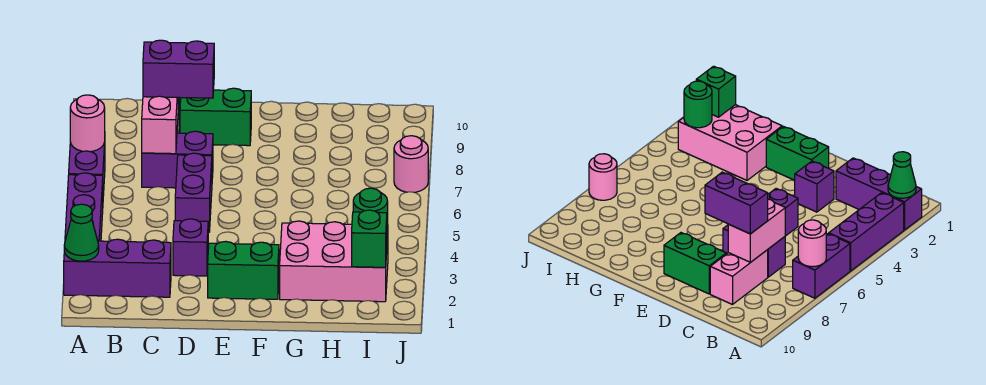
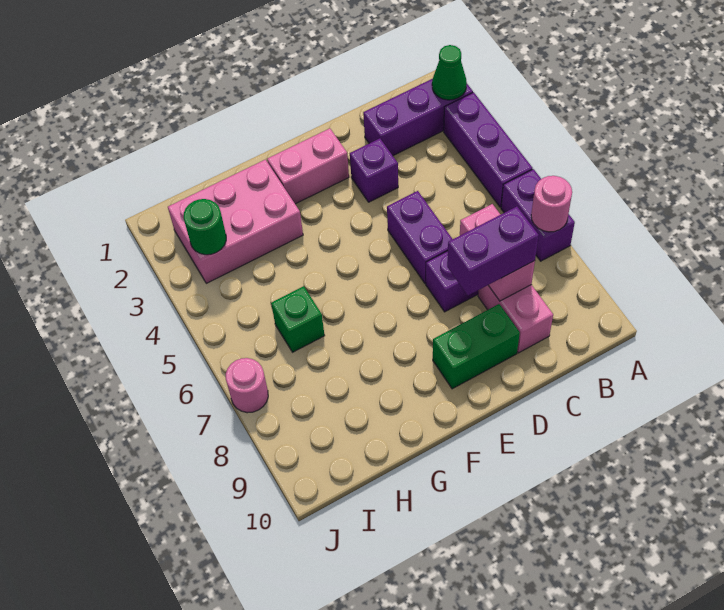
green 1x2 brick [208,241,279,299] -> pink 1x2 brick [267,128,349,204]
green 1x1 brick [352,210,387,267] -> green 1x1 brick moved to [271,286,325,352]

